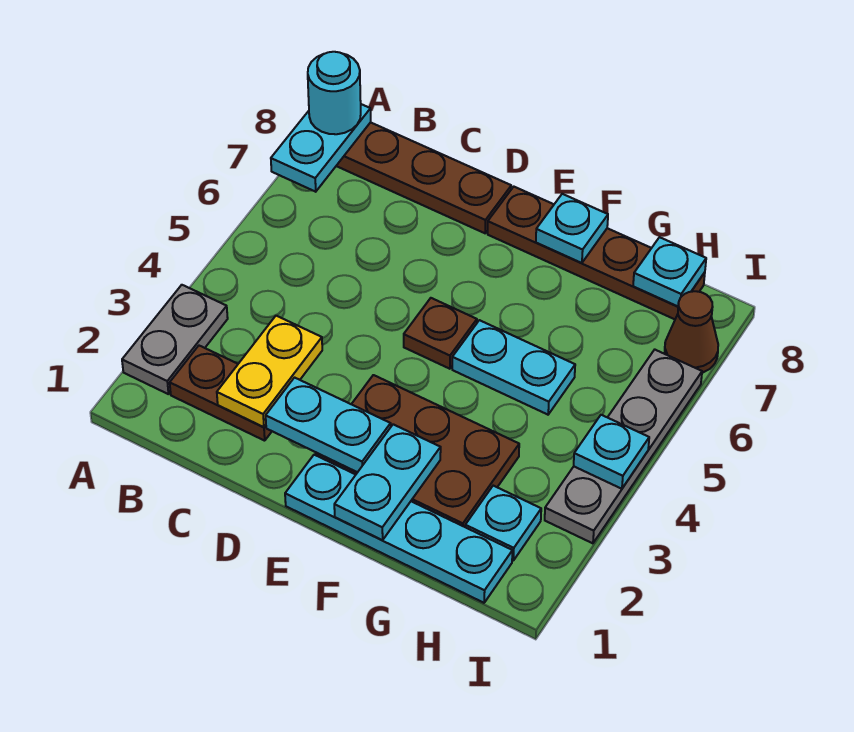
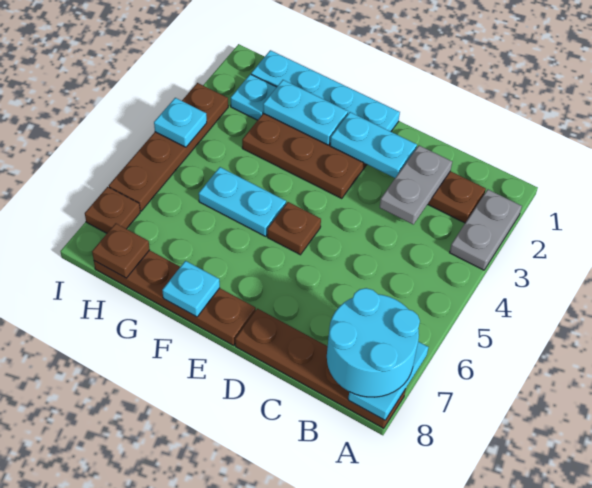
cyan 1x1 round brick [308,52,361,134] -> cyan 2x2 round brick [327,288,420,397]
yellow 1x2 plate [217,316,322,427] -> grey 1x2 plate [380,146,452,225]
cyan 1x2 plate [334,424,441,540] -> cyan 1x2 plate turned to [263,80,348,145]
cyan 1x1 plate [633,237,706,307] -> brown 1x1 plate [92,223,150,278]
grey 1x4 plate [545,350,702,543] -> brown 1x4 plate [109,83,228,211]
brown 1x1 cone [665,291,718,373] -> brown 1x1 plate [85,187,140,233]

